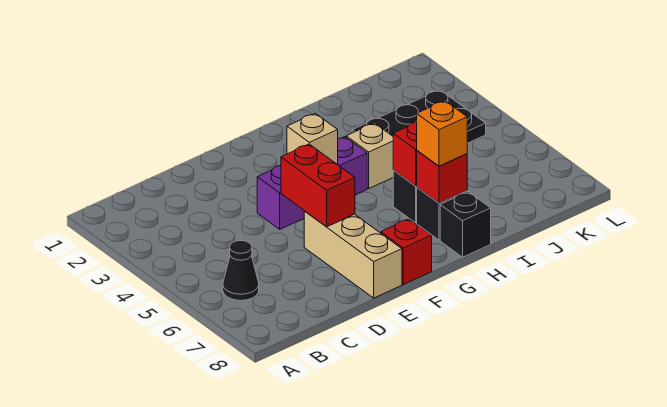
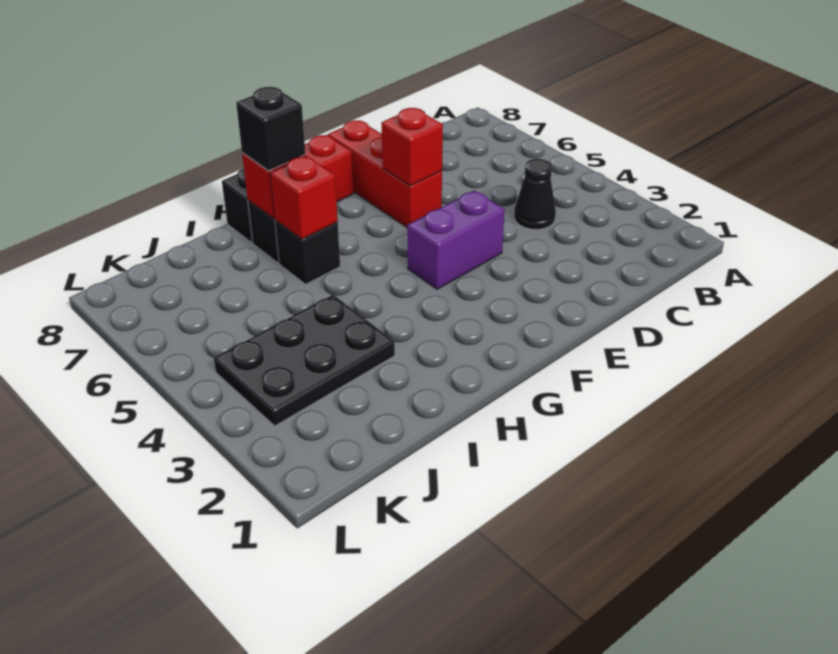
black 1x1 cone [223,241,259,301] -> black 1x1 cone moved to [514,159,556,229]
purple 1x3 brick [257,137,367,229] -> purple 1x2 brick [407,191,505,289]
red 1x2 brick [281,144,355,227] -> red 1x1 brick [381,108,443,186]
tan 1x3 brick [304,211,402,298] -> red 1x3 brick [328,121,442,227]
tan 1x1 brick [287,113,338,165] -> none
tan 1x1 brick [346,123,393,189] -> none
orange 1x1 brick [417,101,467,166] -> black 1x1 brick [236,87,305,171]

